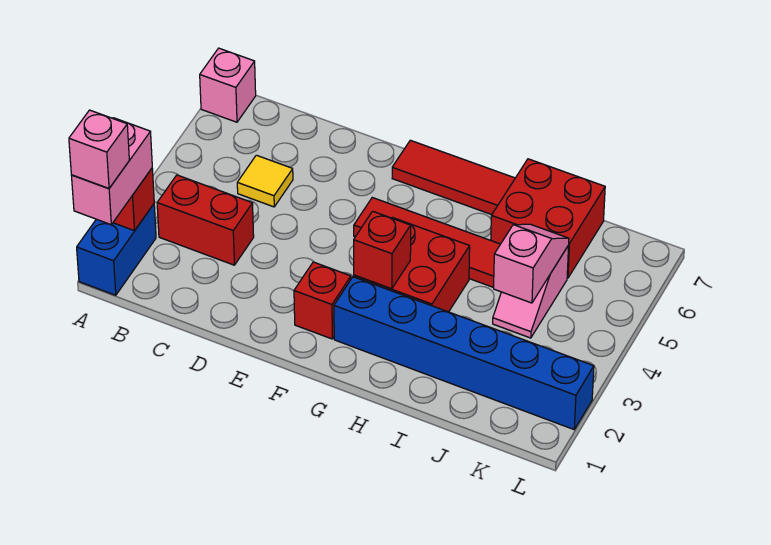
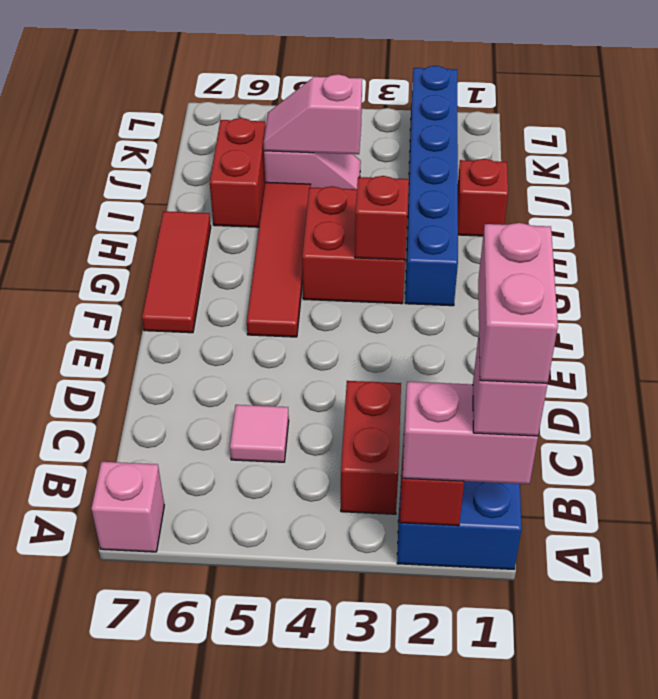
none -> pink 1x2 brick [478,223,558,383]
yellow 1x1 tile [237,155,293,207] -> pink 1x1 tile [230,405,289,462]
red 1x1 brick [294,262,351,339] -> red 1x1 brick moved to [458,159,508,236]
red 2x2 brick [491,159,605,278] -> red 1x2 brick [210,118,266,227]

